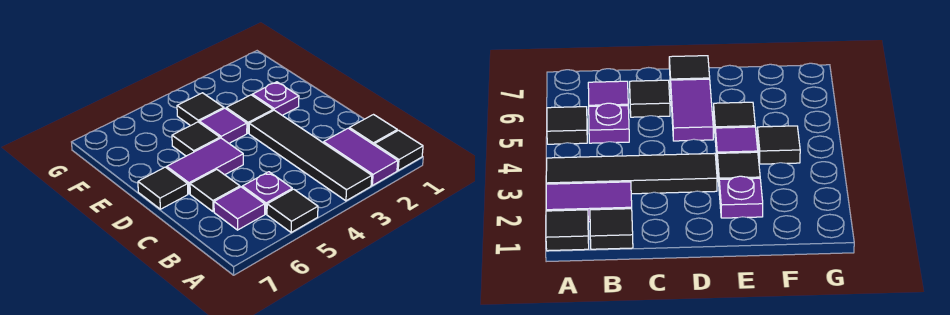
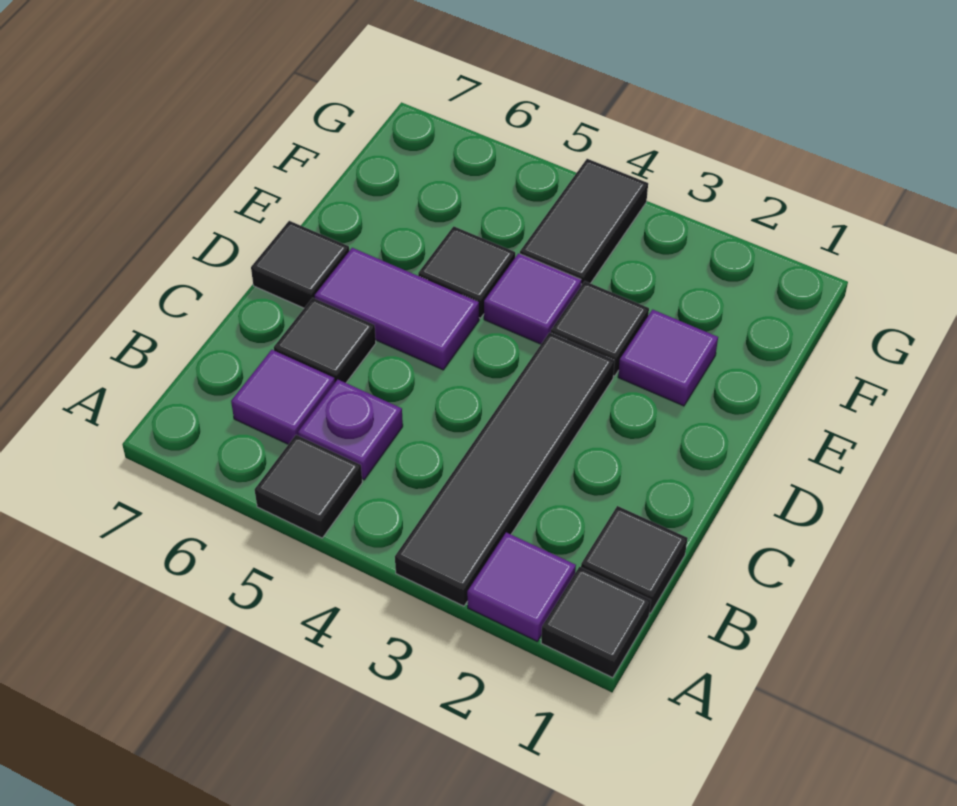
purple 1x2 tile [324,128,398,185] -> purple 1x1 tile [467,532,576,642]
purple 1x1 plate [252,82,299,115] -> purple 1x1 tile [618,310,718,406]
black 1x1 tile [177,93,224,126] -> black 1x2 tile [520,159,648,286]

